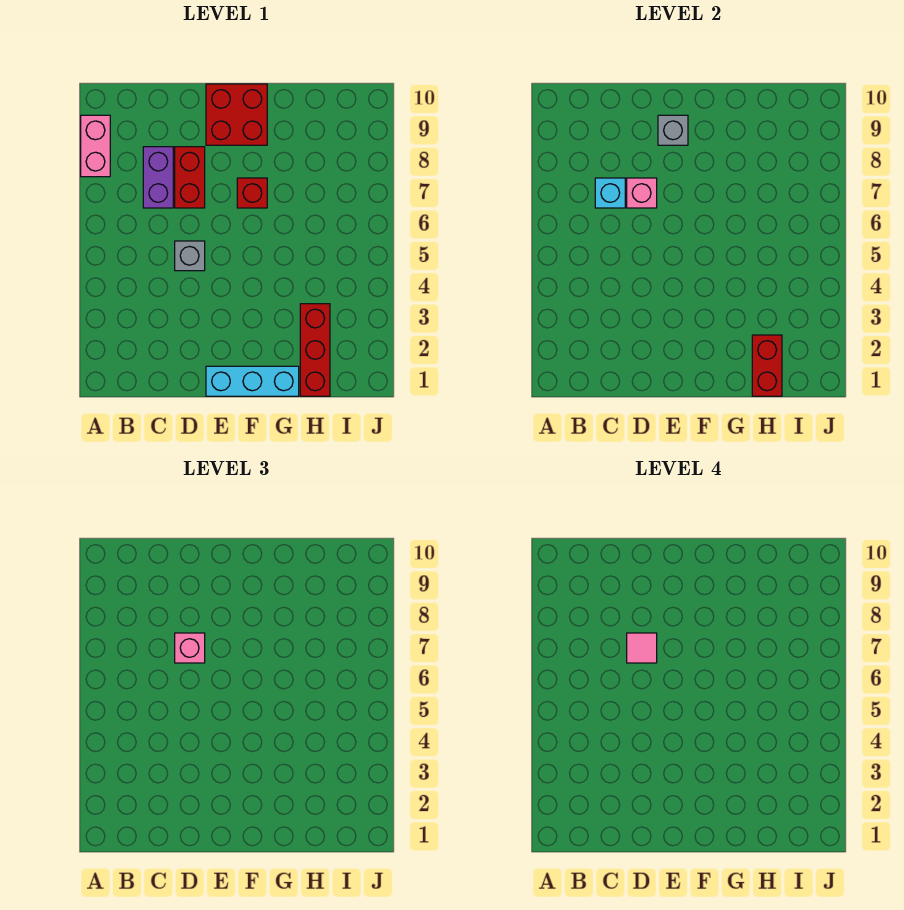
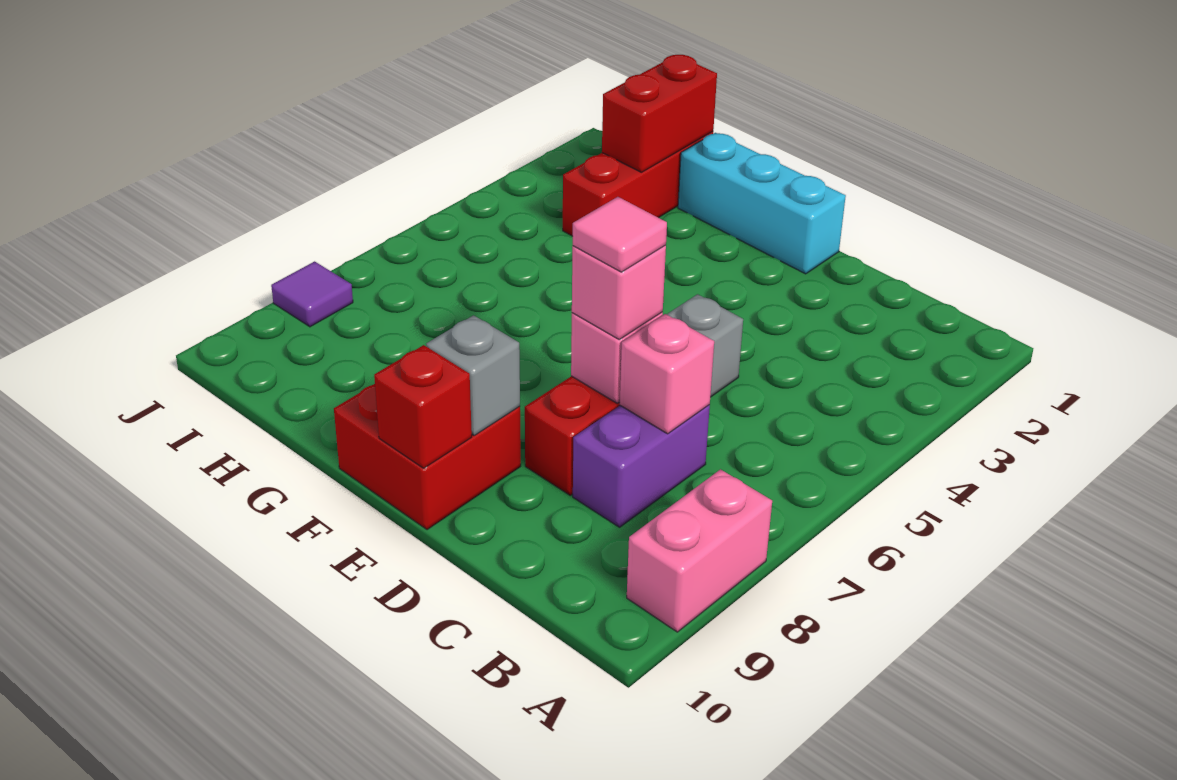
cyan 1x1 brick [595,178,625,208] -> pink 1x1 brick [620,314,714,434]
red 1x1 brick [237,178,267,208] -> red 1x1 brick moved to [374,345,472,468]
none -> purple 1x1 tile [271,261,353,327]

